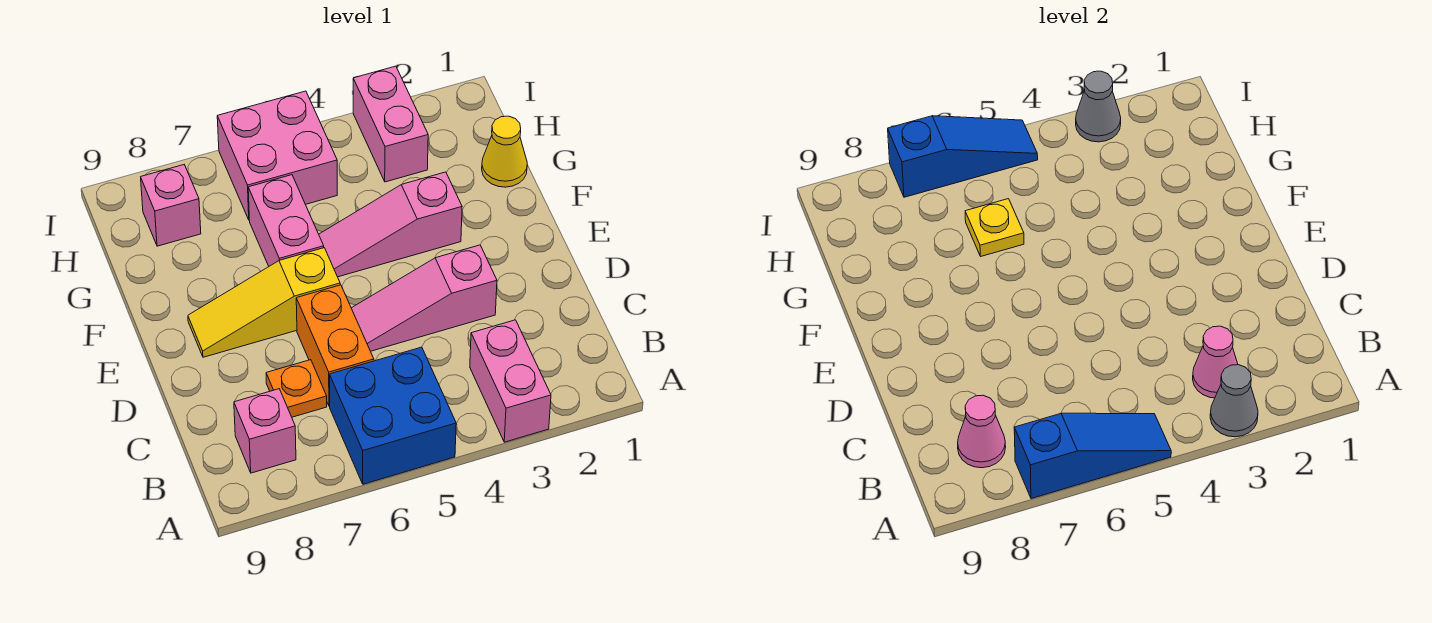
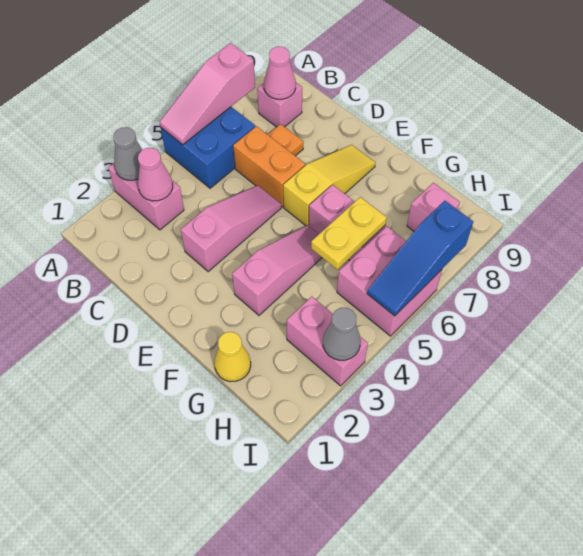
blue 1x3 slope [1014,413,1171,499] -> pink 1x3 slope [160,43,255,145]
yellow 1x1 plate [965,199,1024,256] -> yellow 1x2 plate [311,197,387,269]

